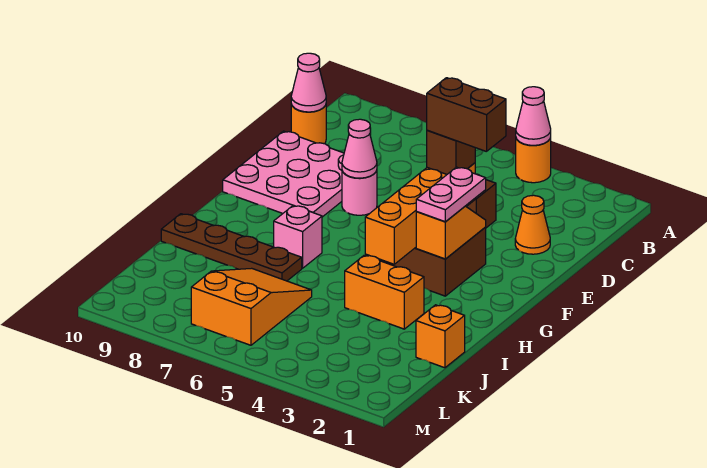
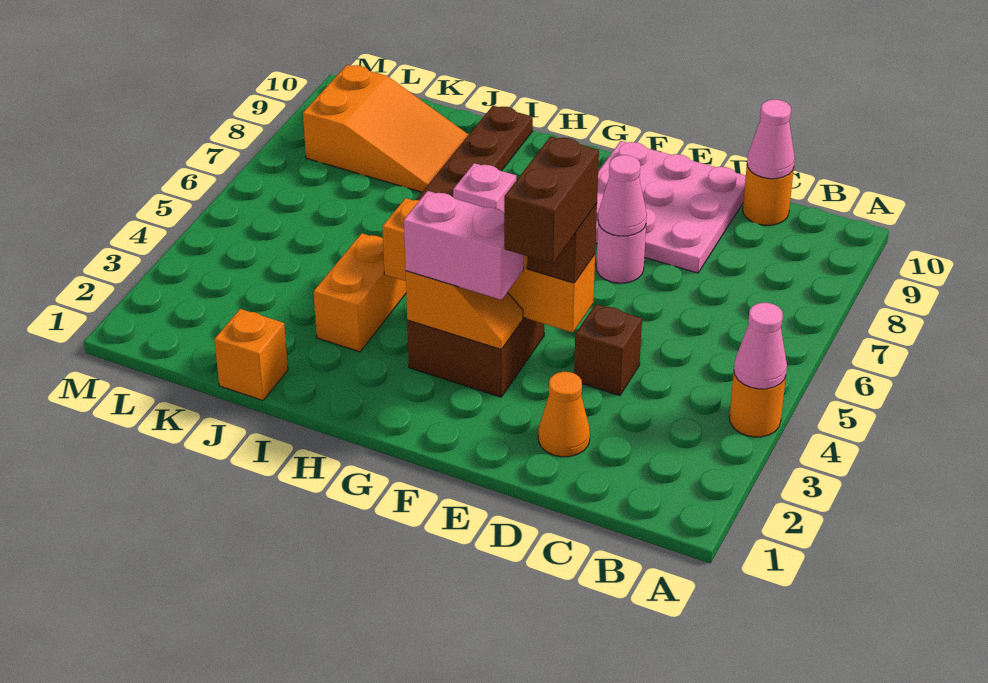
pink 1x2 plate [416,167,486,222] -> pink 1x2 brick [404,191,524,300]
orange 2x3 slope [191,268,312,345] -> orange 2x3 slope moved to [303,65,469,192]

